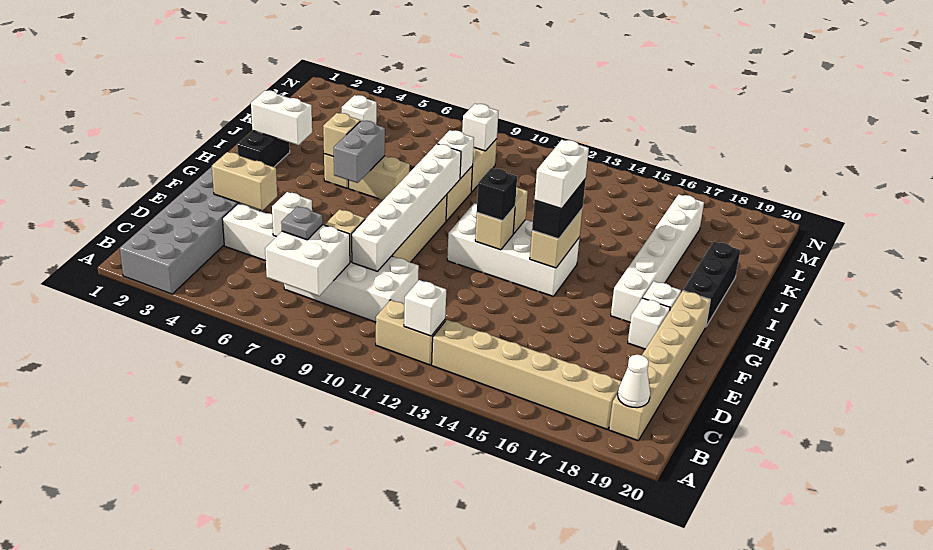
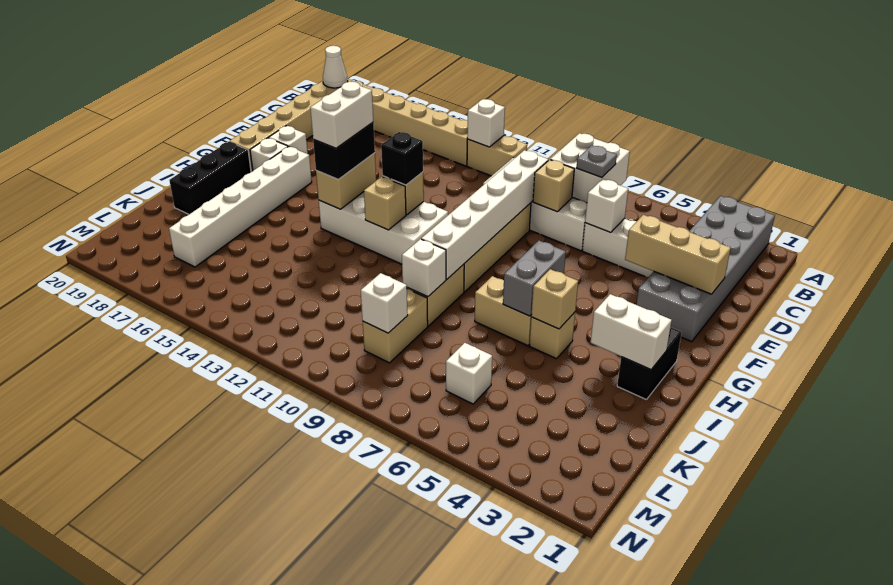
tan 1x2 brick [212,152,277,210] -> tan 1x3 brick [625,215,731,294]
white 1x1 brick [342,95,377,125] -> white 1x1 brick moved to [446,343,492,404]

